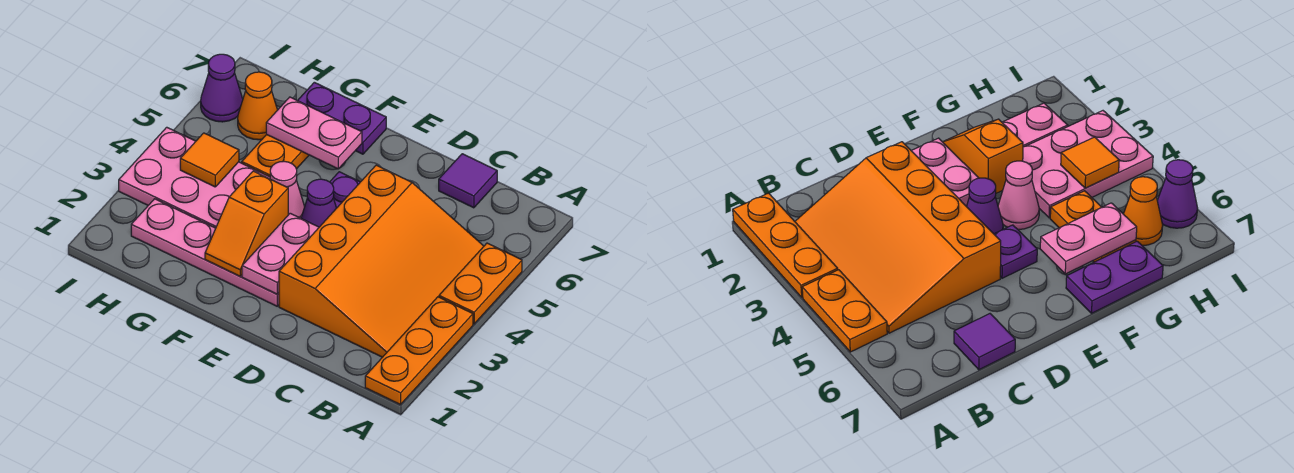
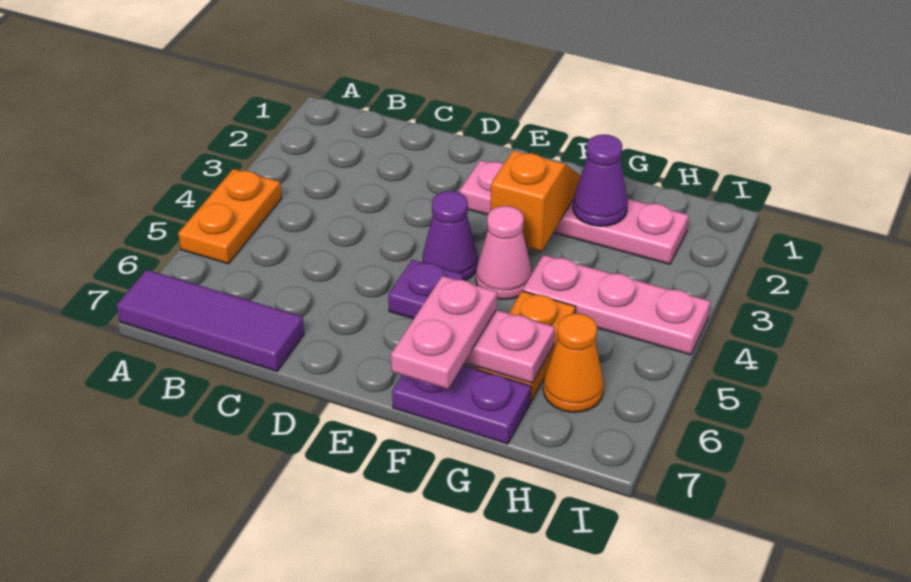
orange 1x3 plate [365,297,473,405] -> none
orange 3x4 slope [279,165,484,357] -> none
purple 1x1 tile [439,154,497,208] -> purple 1x3 tile [117,270,304,371]
pink 1x2 plate [242,213,319,294] -> pink 1x2 plate moved to [391,276,497,389]
pink 2x3 plate [119,127,270,228] -> pink 1x3 plate [523,255,710,355]
orange 1x1 tile [180,133,239,187] -> none
purple 1x1 cone [201,54,243,122] -> purple 1x1 cone moved to [573,135,628,226]

